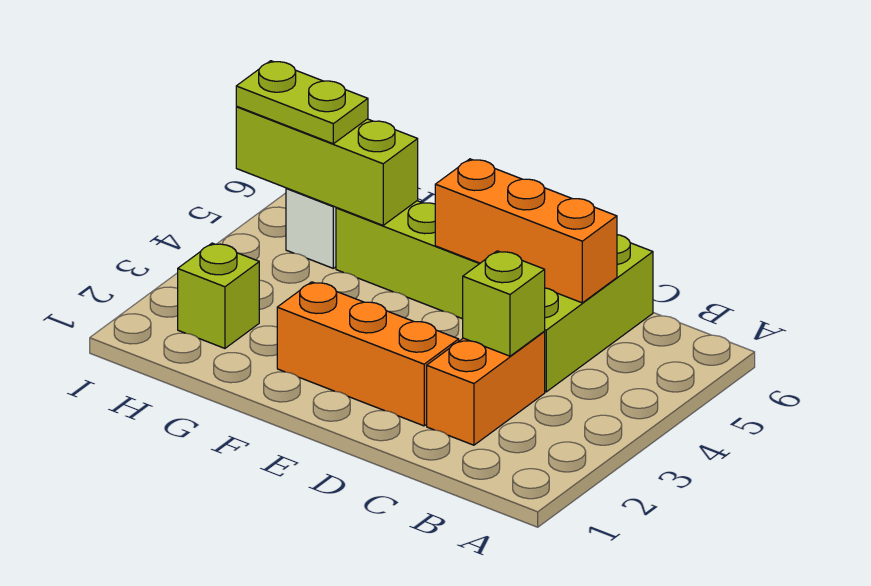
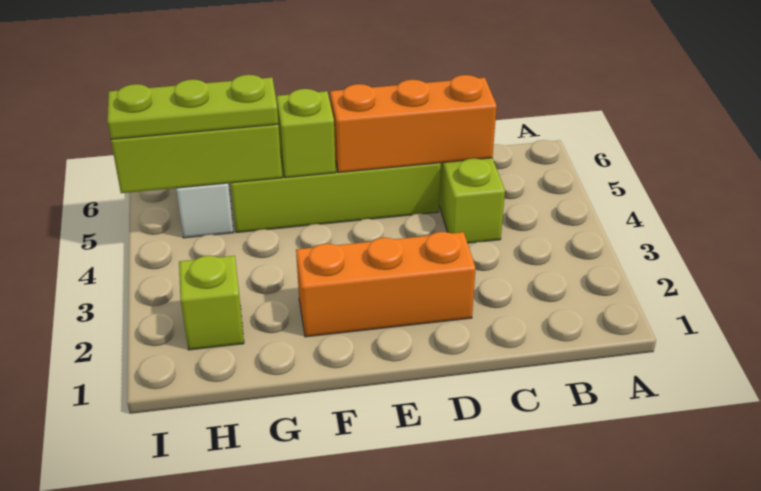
orange 1x2 brick [427,332,545,445] -> none
lime 1x1 brick [463,251,545,356] -> lime 1x1 brick moved to [276,89,336,178]
lime 1x2 plate [236,61,368,144] -> lime 1x3 plate [107,75,278,139]

